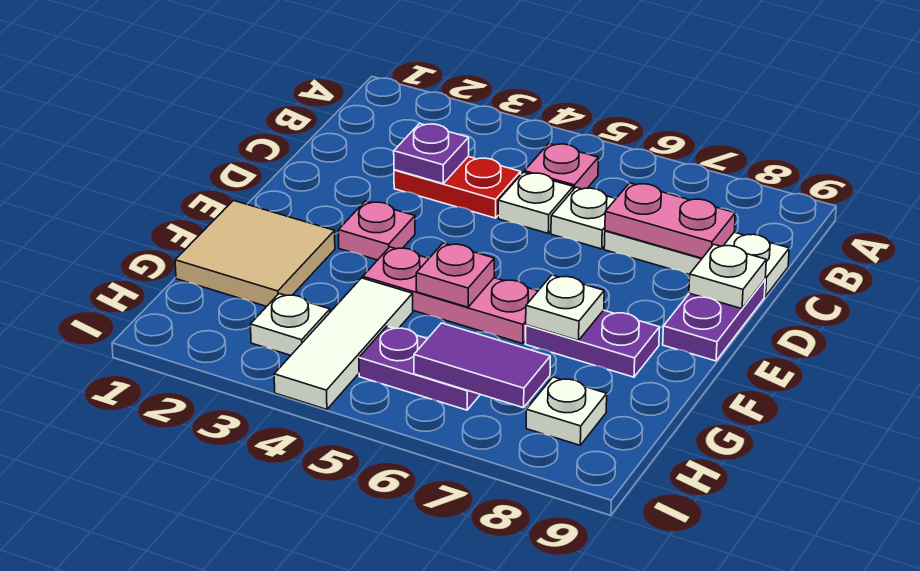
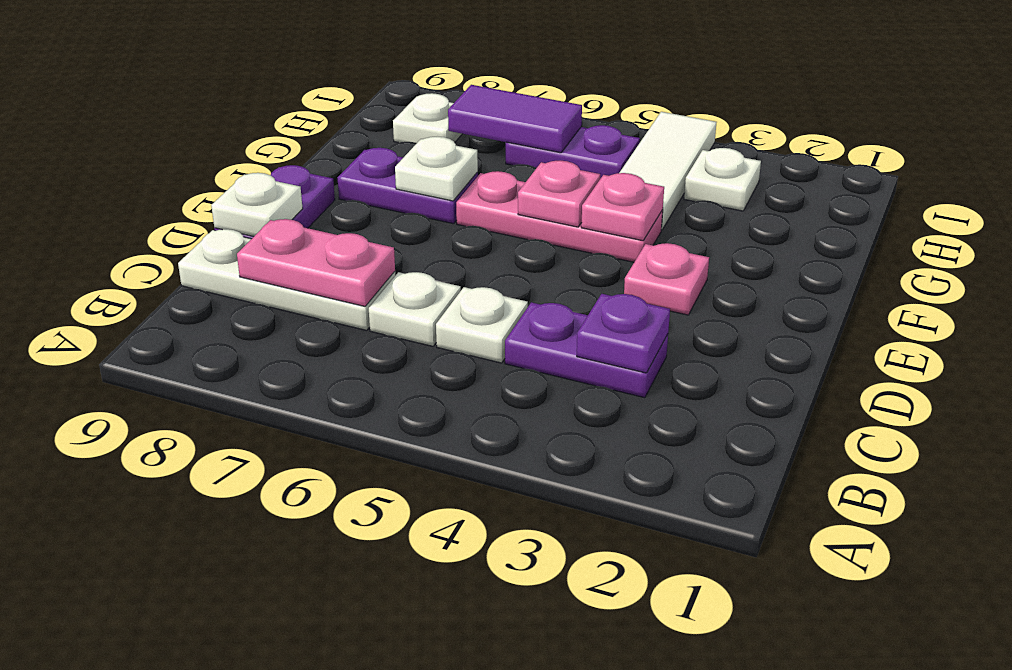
pink 1x1 plate [524,143,598,190] -> pink 1x1 plate moved to [581,173,664,241]
red 1x2 plate [394,157,521,218] -> purple 1x2 plate [505,302,668,398]
tan 2x2 tile [175,201,335,306] -> none

